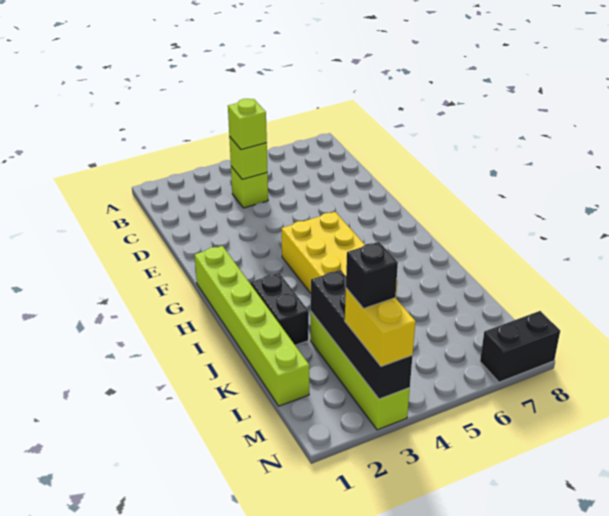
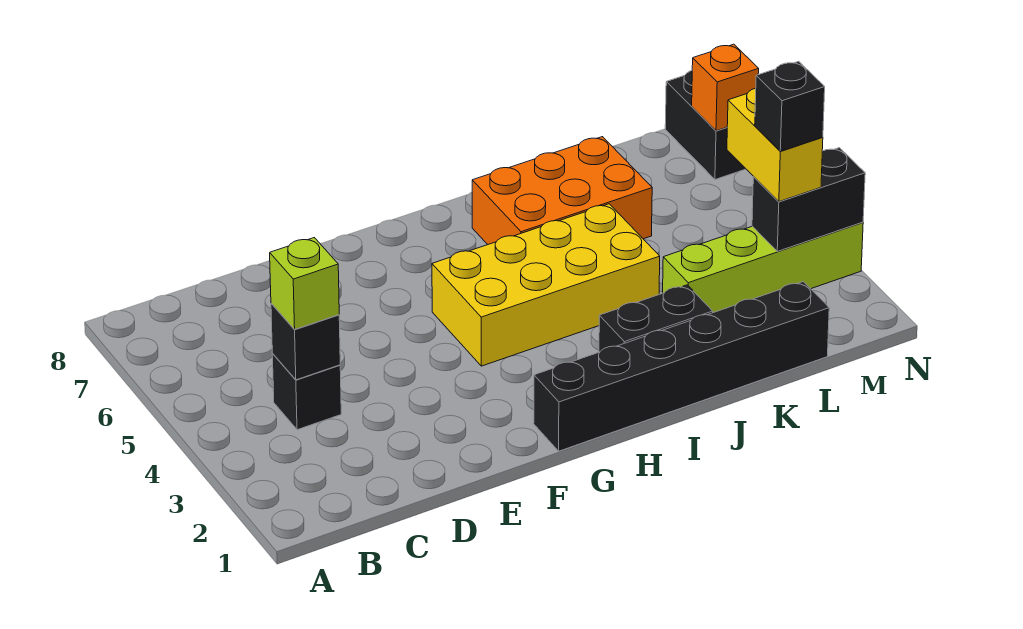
lime 1x1 brick [231,166,268,208] -> black 1x1 brick [272,354,341,430]
lime 1x1 brick [229,137,268,179] -> black 1x1 brick [271,304,340,380]
lime 1x6 brick [195,246,309,406] -> black 1x6 brick [534,282,829,451]
none -> orange 2x3 brick [472,137,652,245]
black 1x4 brick [311,270,413,399] -> black 1x2 brick [752,148,865,251]
yellow 1x2 brick [345,288,416,366] -> yellow 1x2 brick turned to [727,88,823,202]
none -> orange 1x1 brick [692,44,759,131]

